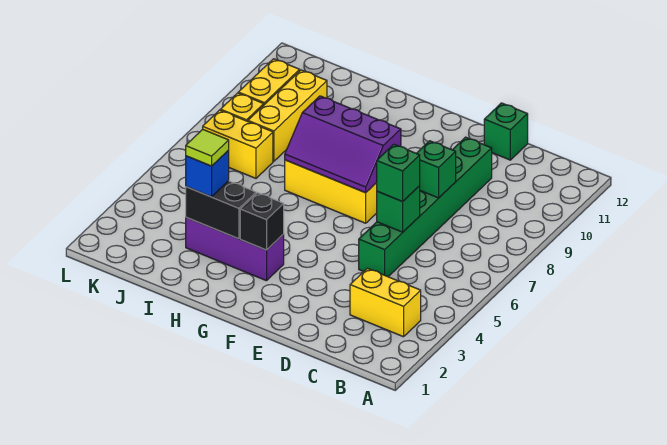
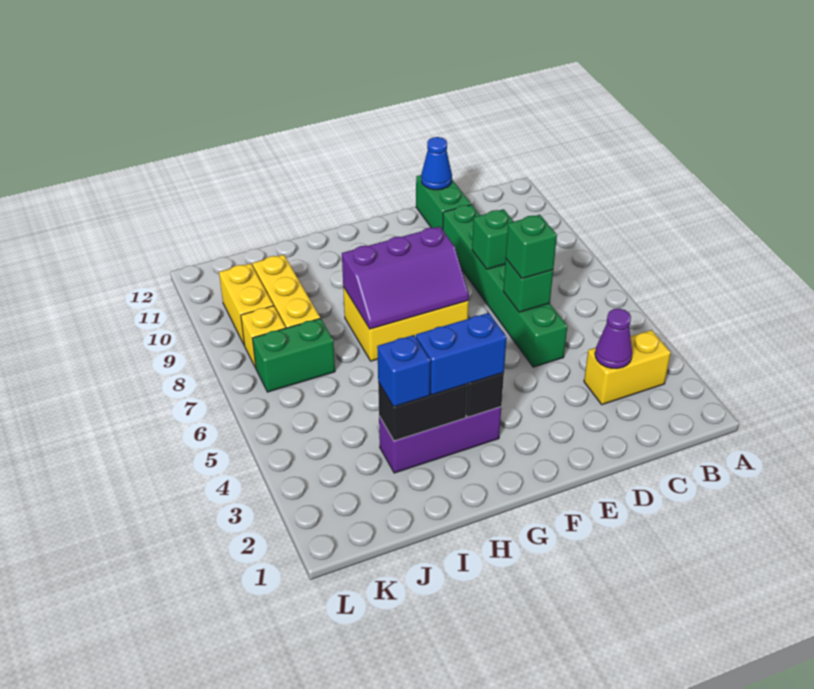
none -> purple 1x1 cone [595,309,632,368]
green 1x1 brick [484,103,528,160] -> green 1x2 brick [416,175,471,230]
none -> blue 1x1 cone [421,137,452,190]
none -> blue 1x2 brick [416,313,507,395]
lime 1x1 tile [186,129,229,166] -> none
yellow 1x2 brick [203,110,273,178] -> green 1x2 brick [253,318,335,392]

